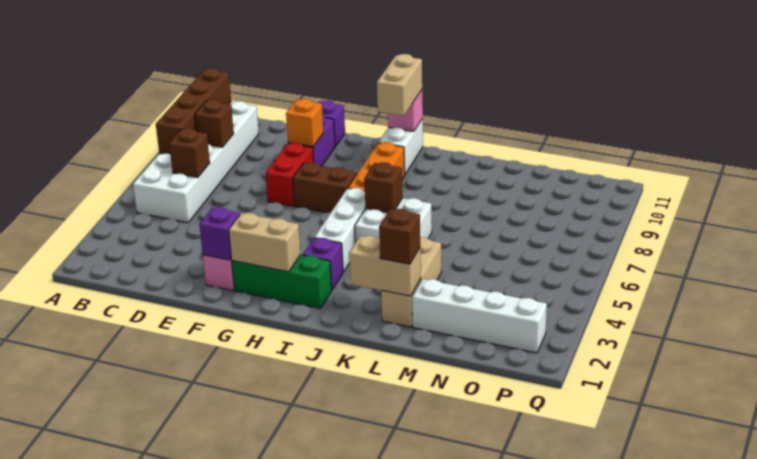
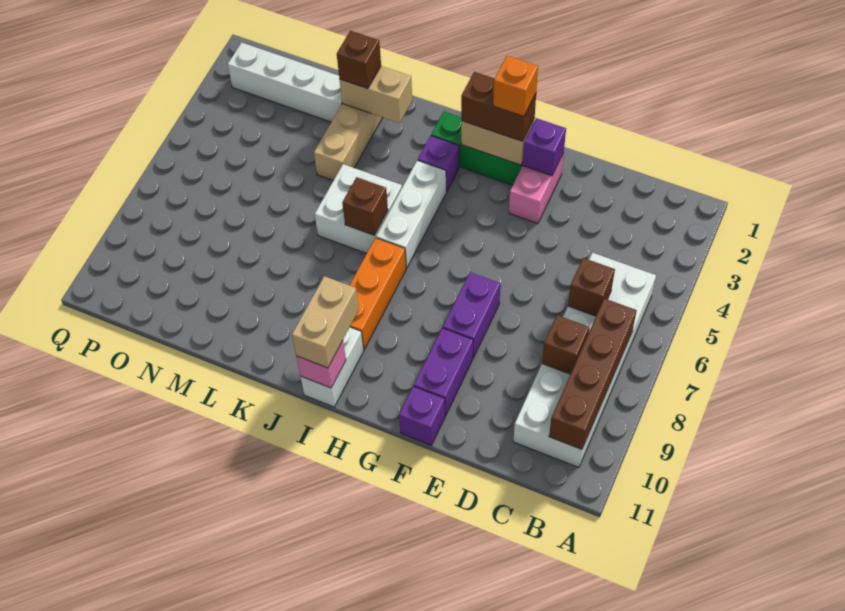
red 1x2 brick [265,143,314,206] -> purple 1x2 brick [443,272,500,358]
orange 1x1 brick [286,99,323,147] -> orange 1x1 brick moved to [493,56,538,116]
brown 1x2 brick [293,162,357,213] -> brown 1x2 brick moved to [461,72,536,141]

